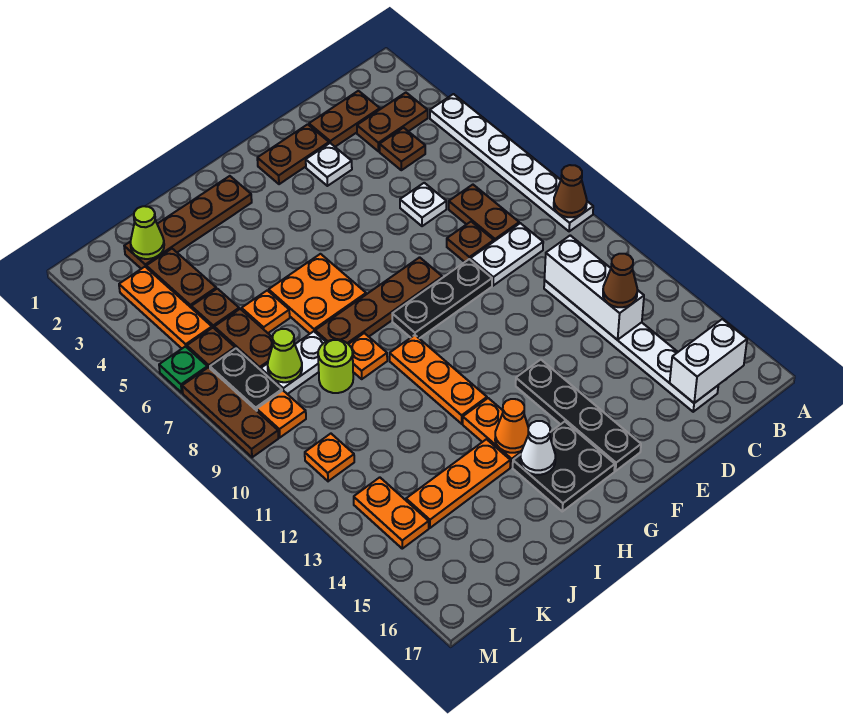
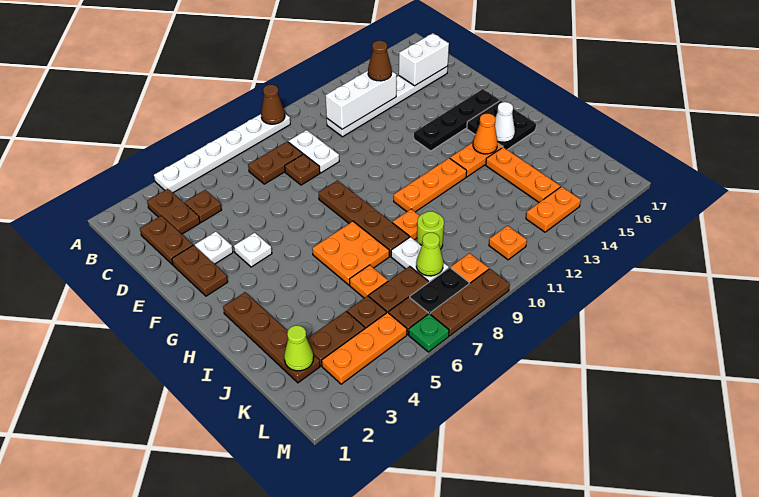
white 1x2 brick [670,319,747,403] -> white 1x2 brick turned to [399,33,449,86]
white 1x1 plate [400,183,446,226] -> white 1x1 plate moved to [234,233,272,267]
black 1x3 plate [392,259,492,338] -> none

